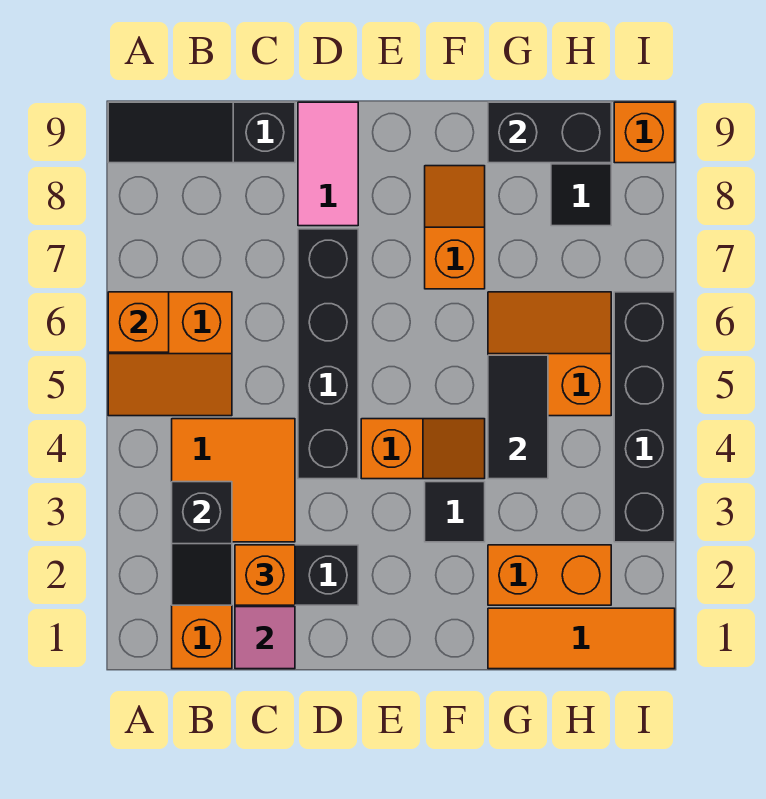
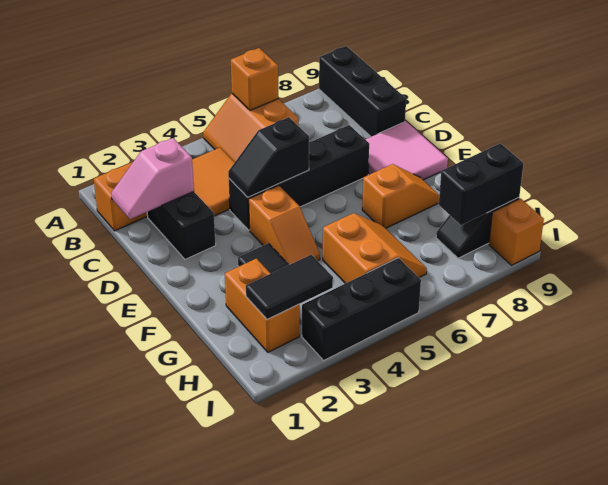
black 1x3 slope [108,102,295,163] -> black 1x3 brick [319,46,406,137]
black 1x2 slope [172,482,232,605] -> black 1x2 slope moved to [228,117,309,197]
orange 1x1 brick [235,545,295,605] -> none
pink 1x2 tile [298,102,358,226] -> pink 2x2 tile [365,122,448,180]
orange 1x3 tile [488,608,675,669] -> none
black 1x2 tile [488,355,548,479] -> black 1x2 tile moved to [246,255,333,320]
black 1x2 brick [488,102,611,163] -> black 1x2 brick turned to [439,143,524,225]
black 1x4 brick [614,292,675,542] -> black 1x3 brick [302,258,421,360]

